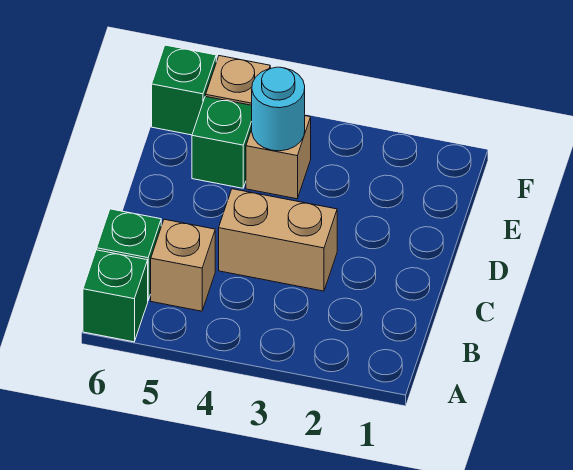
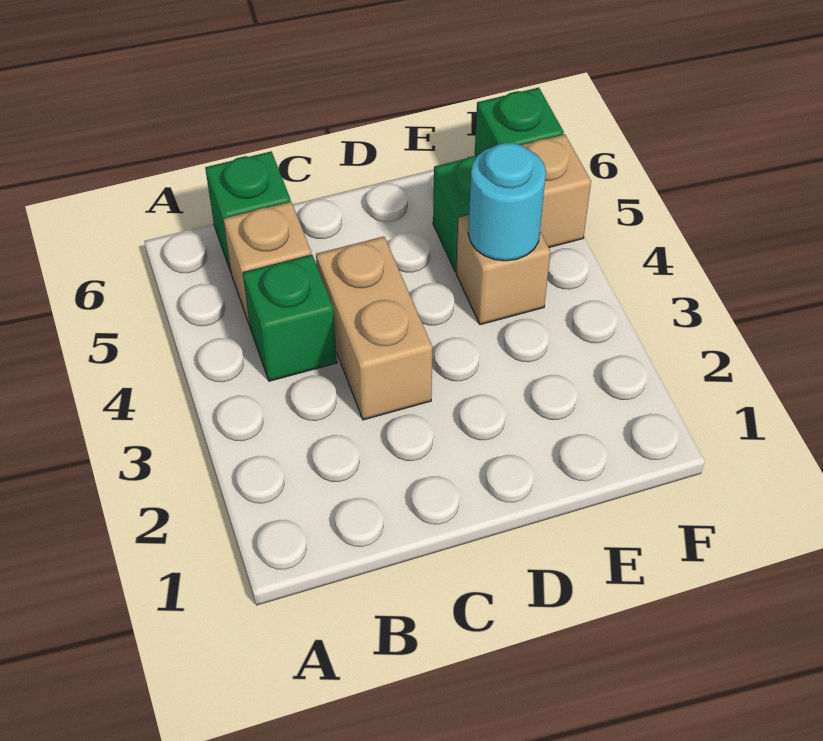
green 1x1 brick [83,250,148,342] -> green 1x1 brick moved to [243,255,337,381]

